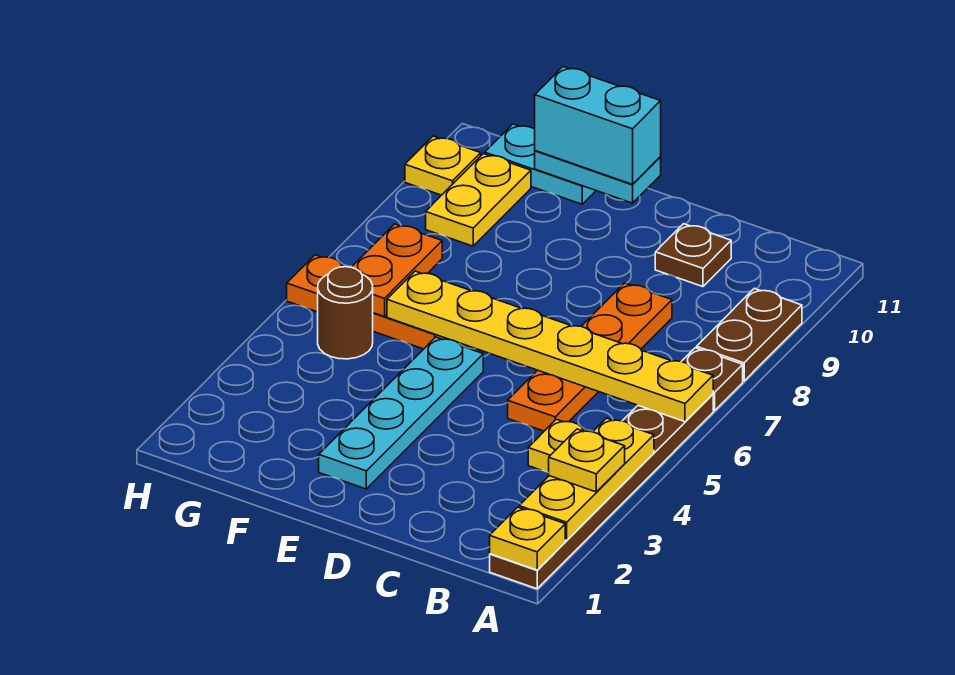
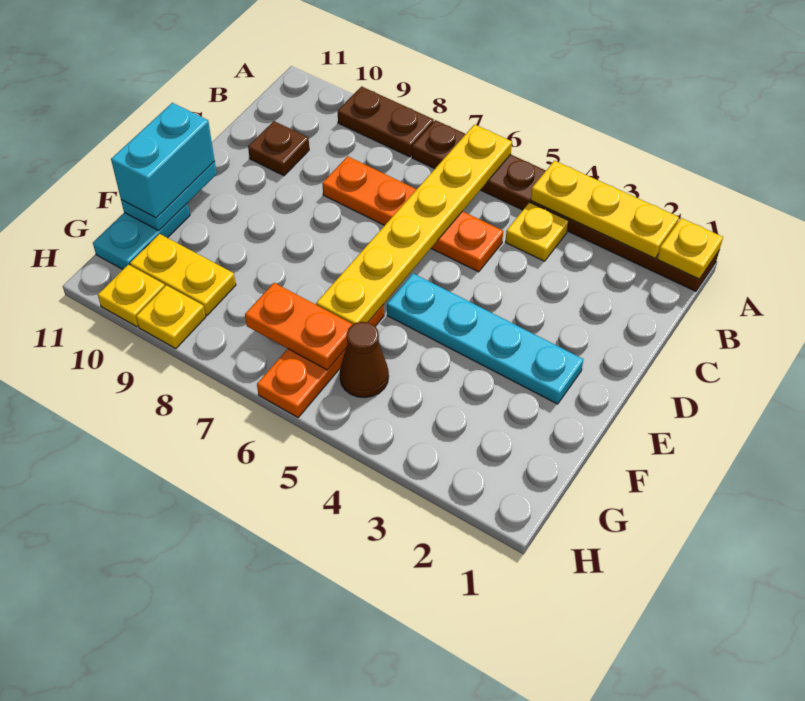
yellow 1x1 plate [549,429,625,492] -> yellow 1x1 plate moved to [136,285,206,349]
brown 1x1 round brick [318,267,373,359] -> brown 1x1 cone [340,322,389,398]

